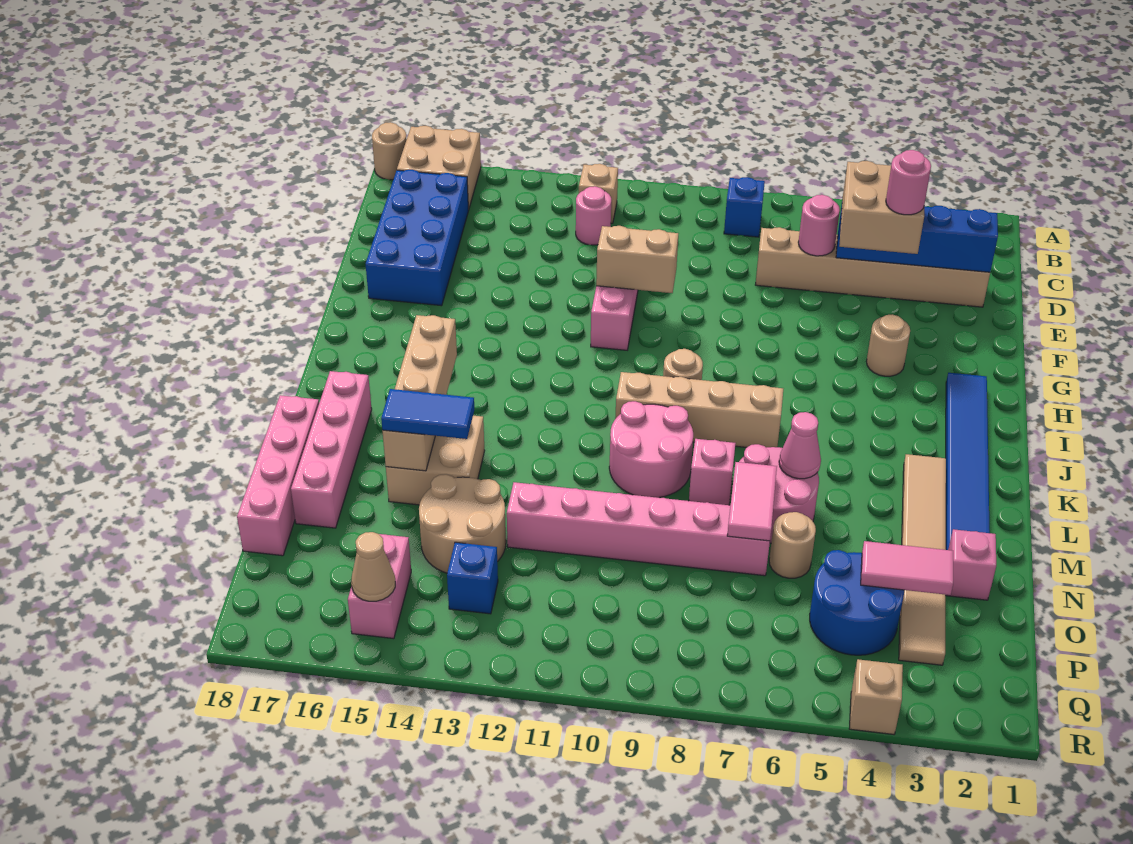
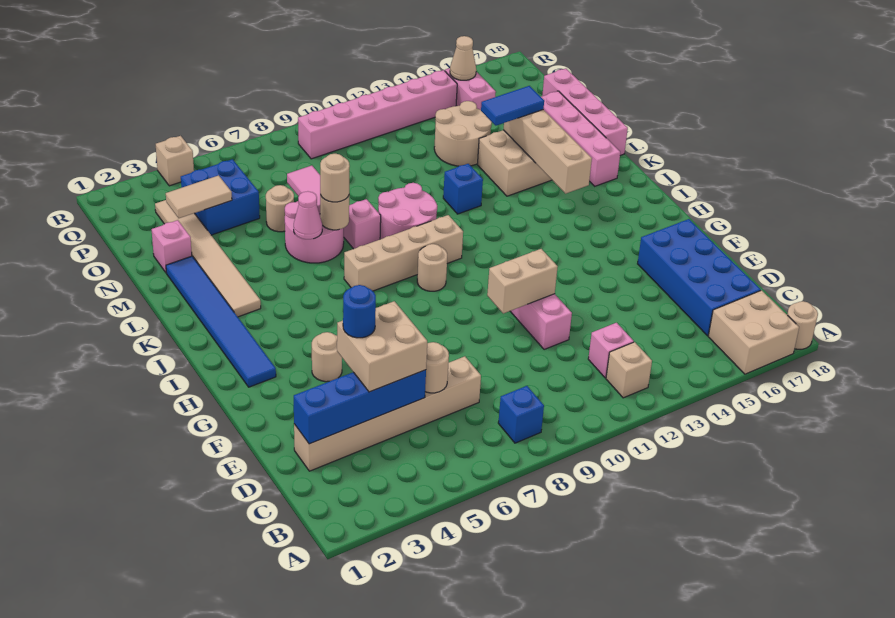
pink 1x1 round brick [576,186,611,245] -> pink 1x1 brick [588,323,634,378]
pink 1x1 round brick [798,195,840,256] -> tan 1x1 round brick [425,342,449,393]
pink 1x1 round brick [886,150,931,215] -> blue 1x1 round brick [343,285,376,338]
none -> tan 1x1 round brick [320,195,349,230]
none -> tan 1x1 round brick [320,154,350,202]
pink 1x6 brick [507,482,770,576] -> pink 1x6 brick moved to [298,70,457,159]
pink 1x2 tile [861,541,953,595] -> tan 1x2 tile [166,175,232,218]
blue 2x2 round brick [810,550,904,655] -> blue 2x2 brick [181,159,260,235]
blue 1x1 brick [447,542,498,614] -> blue 1x1 brick moved to [443,164,483,214]

